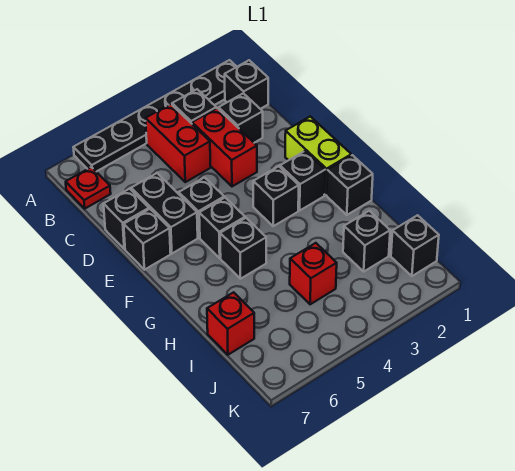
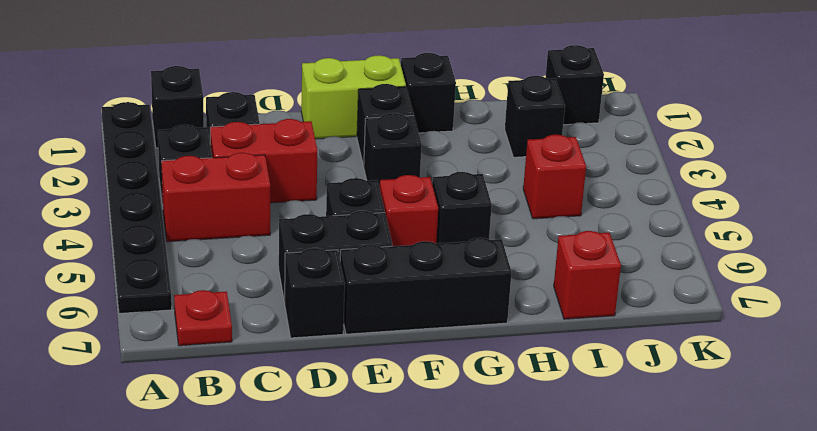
black 1x1 brick [124,209,171,270] -> black 1x3 brick [340,238,512,334]
black 1x1 brick [199,198,245,258] -> red 1x1 brick [380,175,438,246]

